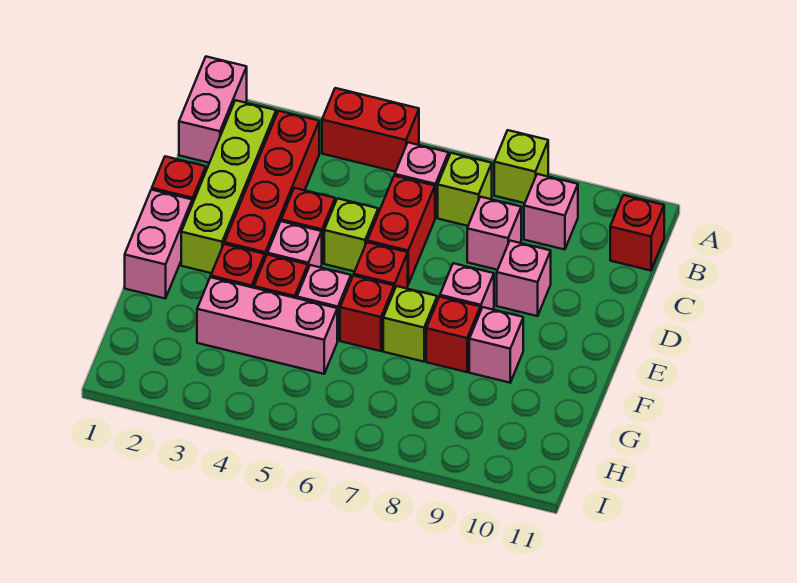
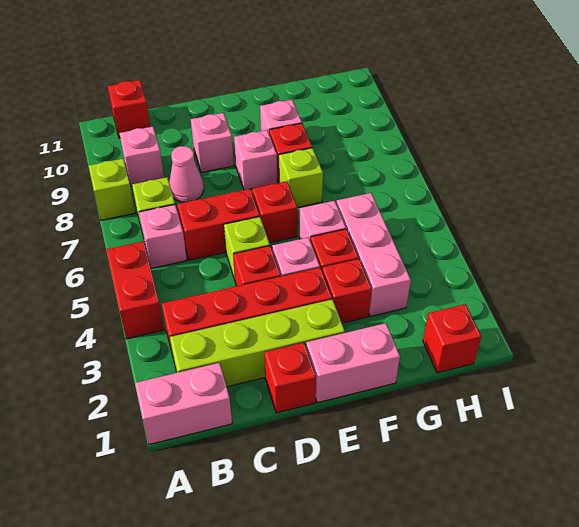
pink 1x1 brick [467,197,521,270] -> pink 1x1 cone [169,146,204,202]
red 1x1 brick [340,275,394,351] -> red 1x1 brick moved to [423,304,481,373]

